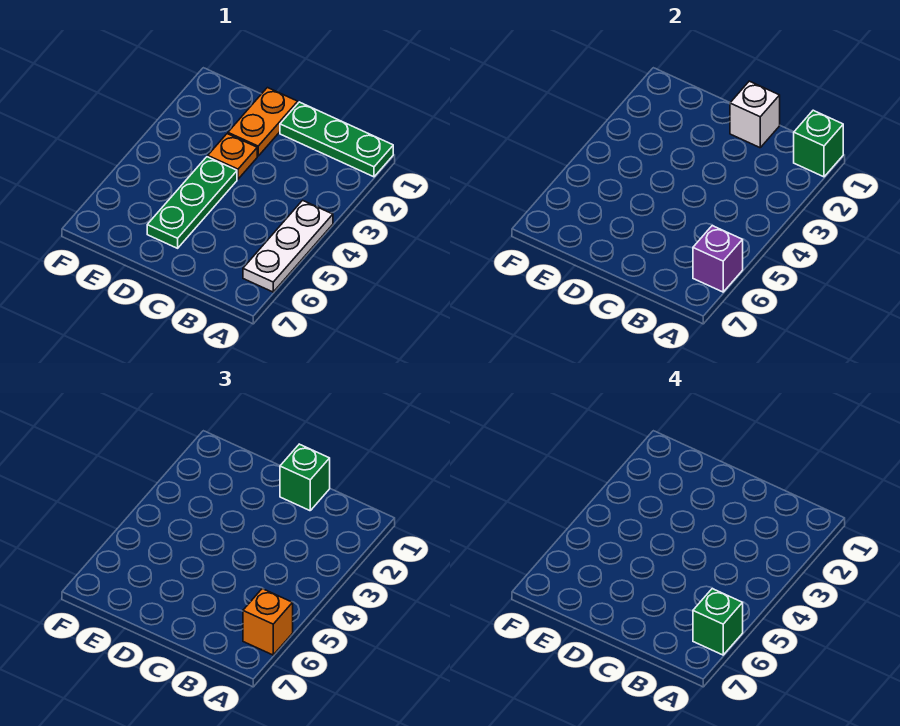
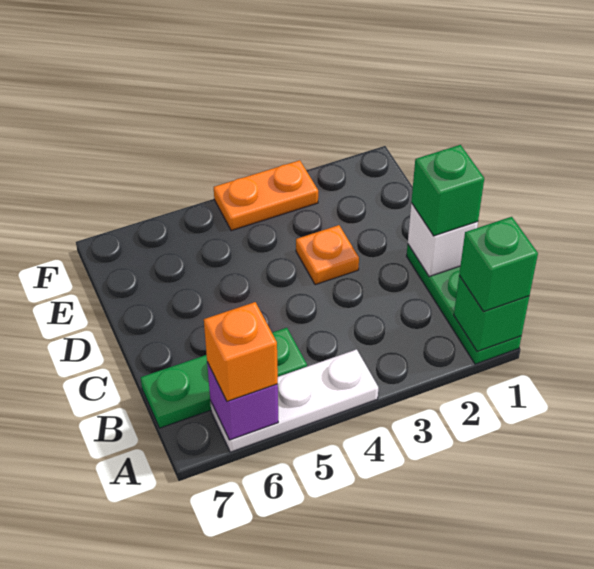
green 1x1 brick [693,589,743,655] -> green 1x1 brick moved to [459,217,538,312]
orange 1x2 plate [228,88,298,156] -> orange 1x2 plate moved to [214,160,318,231]
green 1x3 plate [147,157,237,248] -> green 1x3 plate moved to [141,328,307,428]

